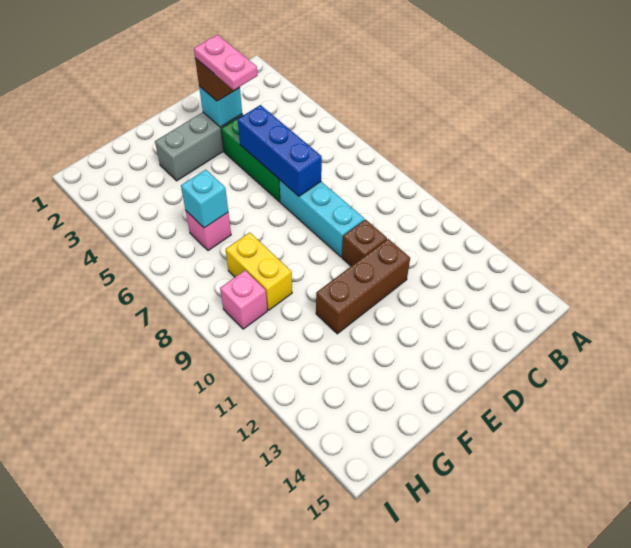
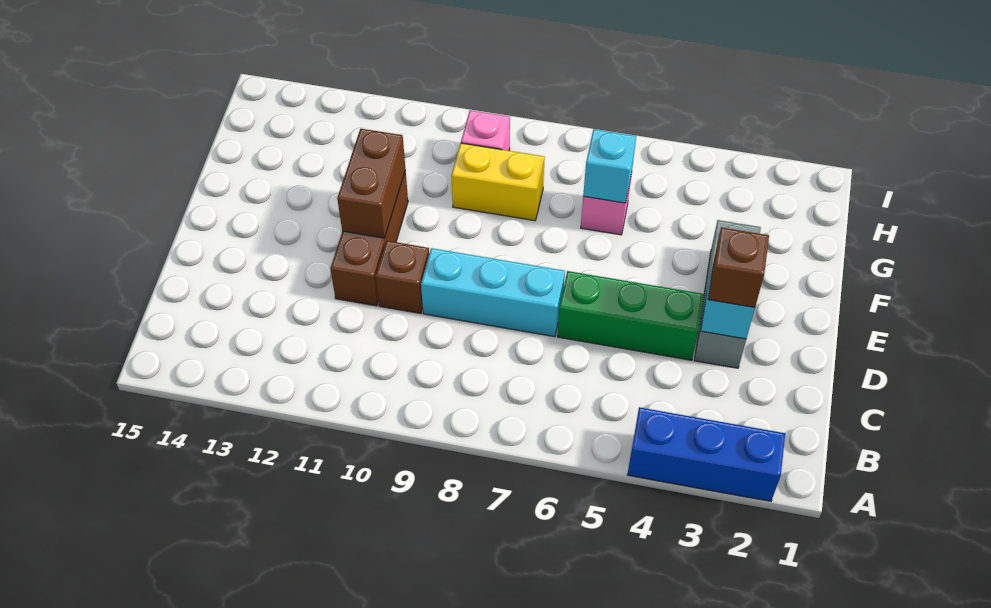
pink 1x2 plate [194,35,258,90] -> none
blue 1x3 brick [237,105,322,196] -> blue 1x3 brick moved to [627,407,785,501]
none -> brown 1x2 brick [337,129,405,238]

